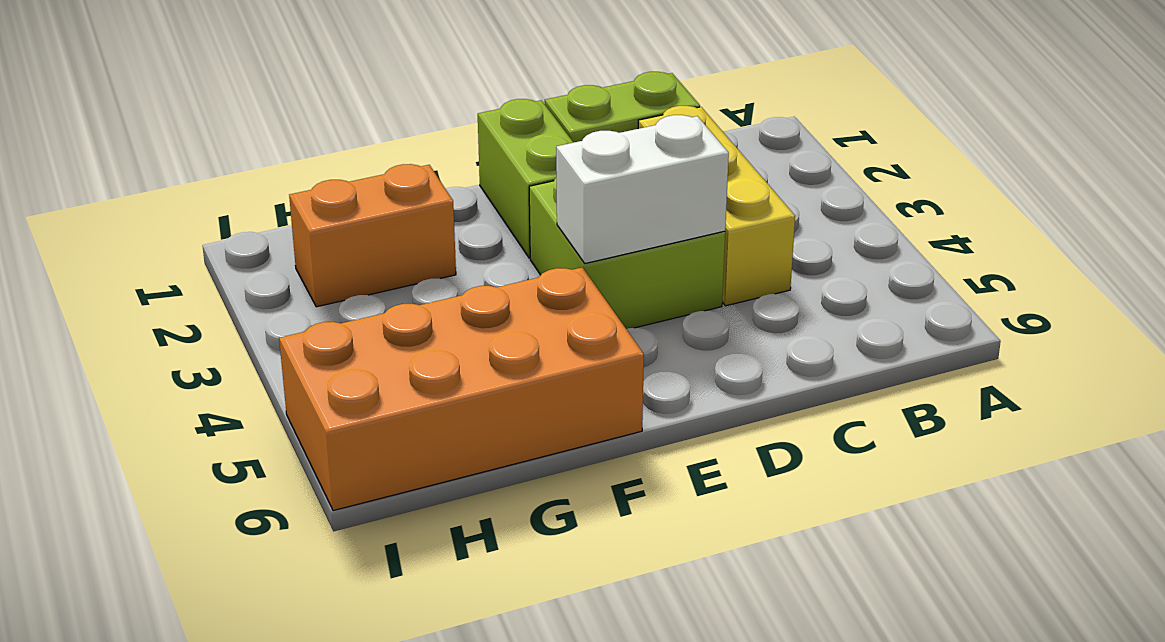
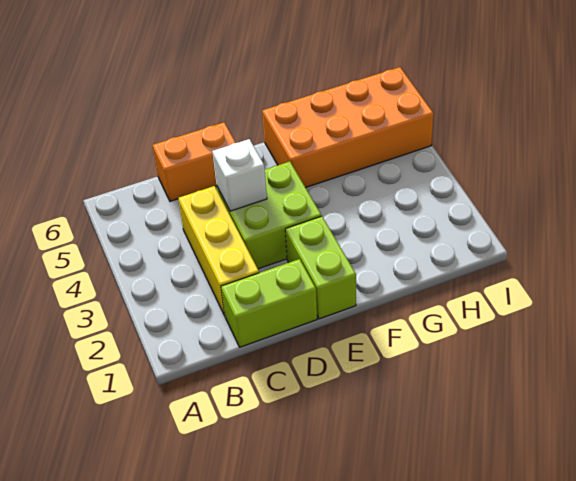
white 1x2 brick [556,115,729,263] -> white 1x1 brick [212,139,267,211]
orange 1x2 brick [289,164,456,307] -> orange 1x2 brick moved to [153,122,236,201]

